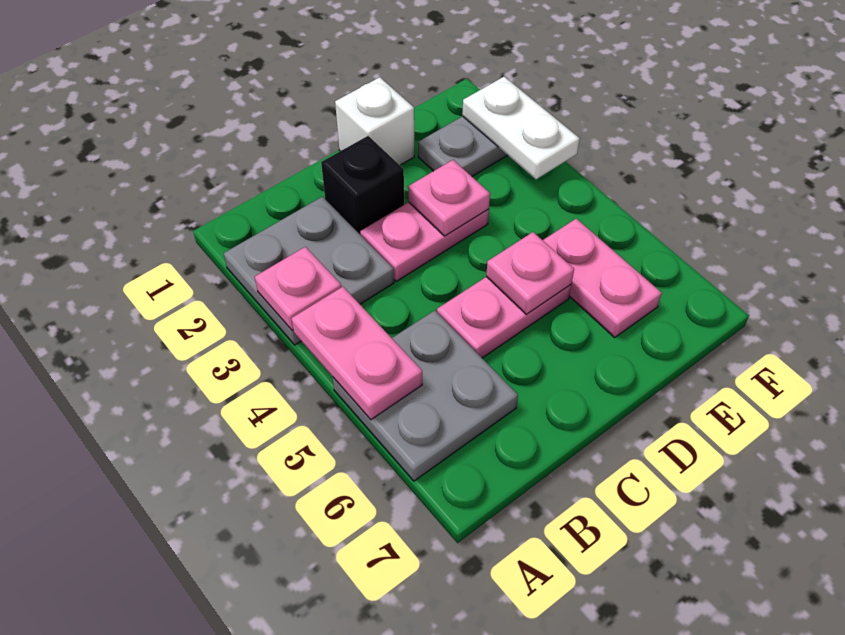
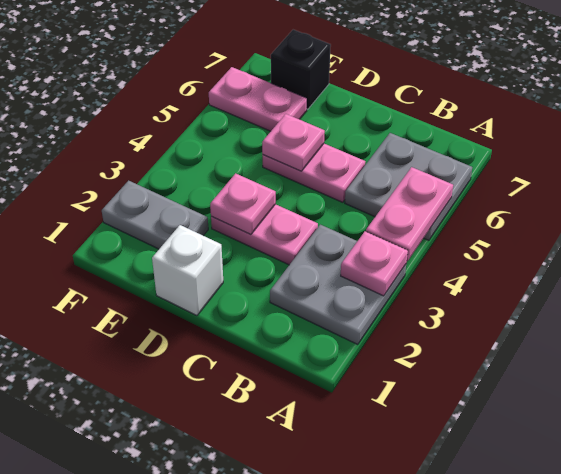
black 1x1 brick [321,136,404,235] -> black 1x1 brick moved to [271,30,331,109]
pink 1x2 plate [543,219,662,337] -> pink 1x2 plate turned to [209,67,307,131]
white 1x2 plate [462,77,580,179] -> none

